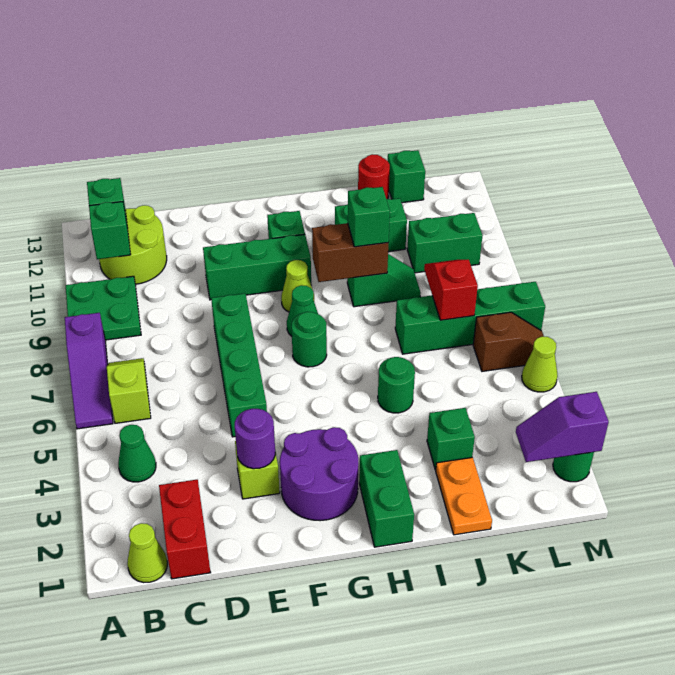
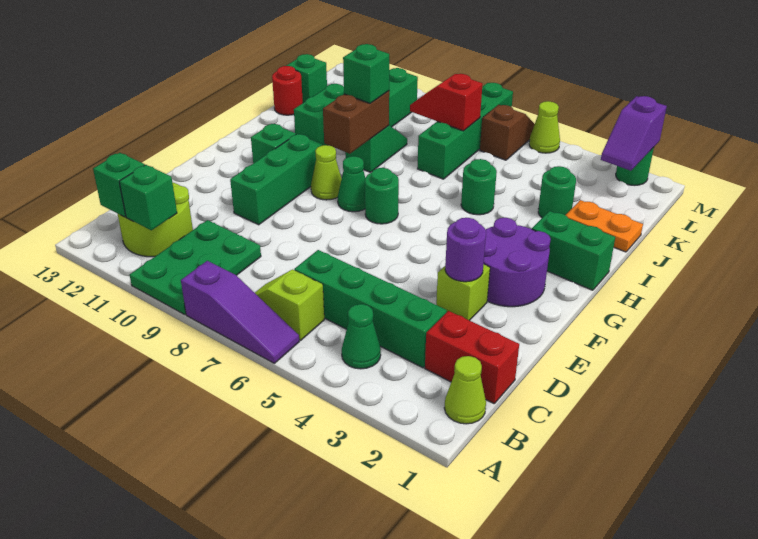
green 2x2 plate [66,276,141,340] -> green 2x3 plate [130,220,261,315]
green 1x4 brick [211,293,267,437] -> green 1x4 brick moved to [294,250,447,368]
green 1x1 brick [427,408,475,470] -> green 1x1 round brick [538,166,576,218]

